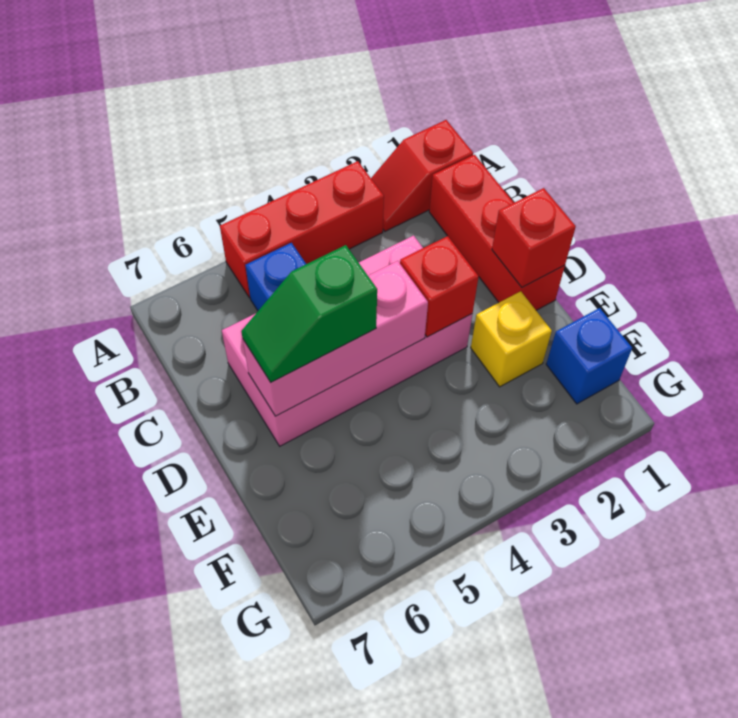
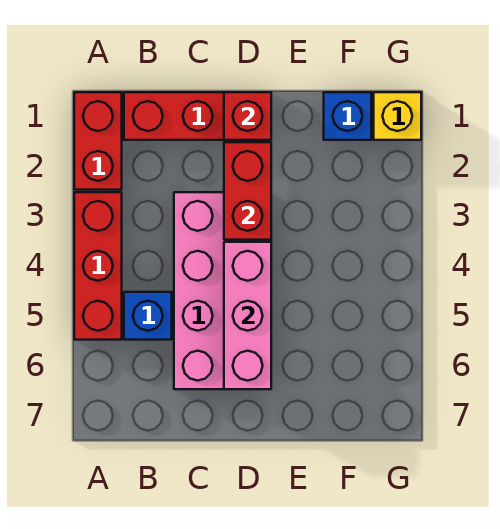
red 1x2 slope [371,120,473,231] -> red 1x2 brick [74,92,122,190]
red 1x1 brick [400,236,479,337] -> red 1x2 brick [224,142,271,240]
green 1x2 slope [241,245,377,382] -> none
yellow 1x1 brick [471,291,552,387] -> yellow 1x1 brick moved to [374,92,421,140]

